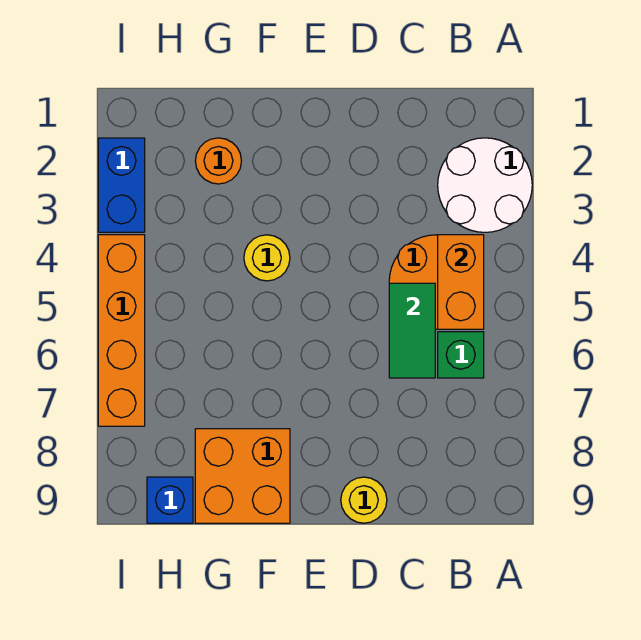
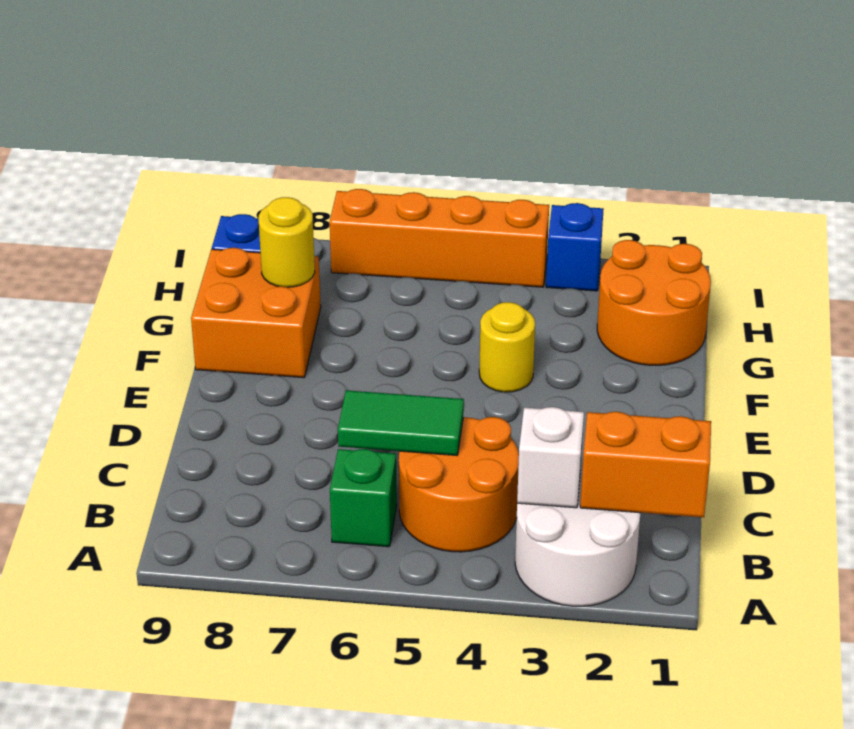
none -> white 1x1 brick [517,407,584,508]
orange 1x2 brick [438,235,484,329] -> orange 1x2 brick moved to [580,412,711,517]
yellow 1x1 round brick [341,477,387,523] -> yellow 1x1 round brick moved to [259,197,315,287]
orange 1x1 round brick [195,138,241,184] -> orange 2x2 round brick [597,240,711,365]
blue 1x2 brick [98,138,145,232] -> blue 1x1 brick [546,203,604,291]

